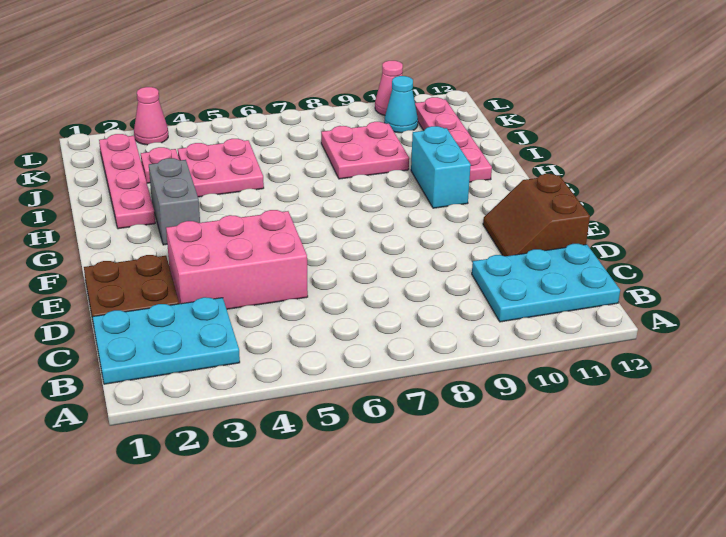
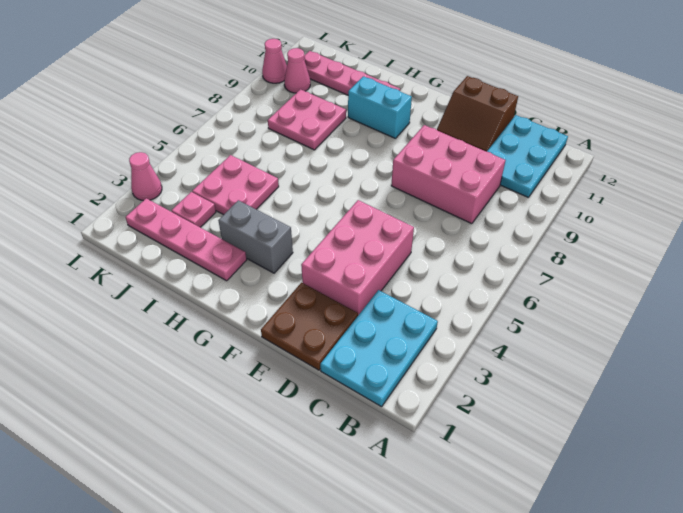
none -> pink 2x3 brick [391,125,505,224]
cyan 1x1 cone [384,76,418,133] -> pink 1x1 cone [284,48,310,93]

